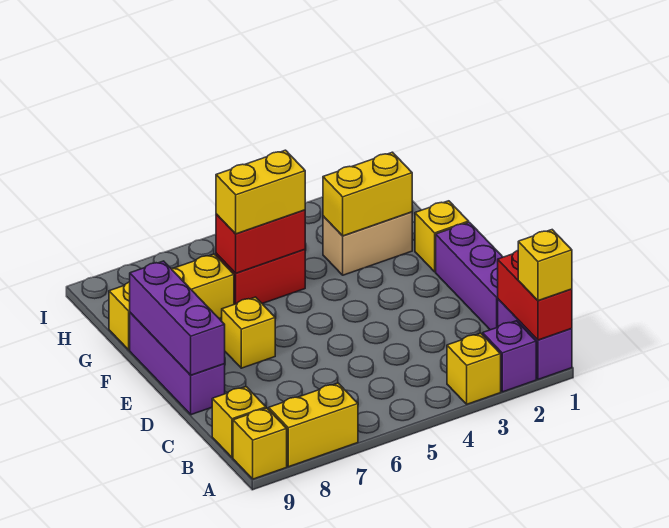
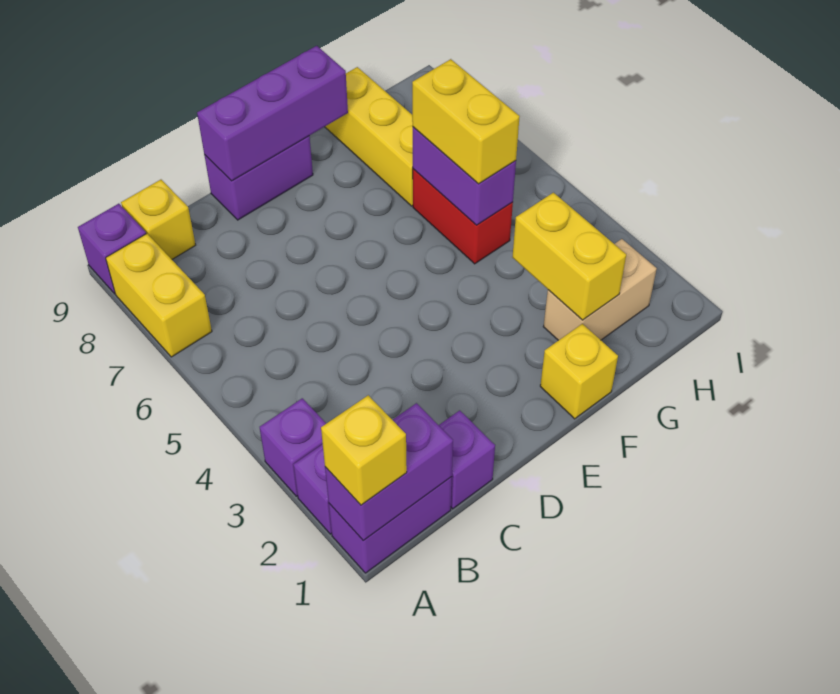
red 1x2 brick [498,250,572,340] -> purple 1x2 brick [325,403,453,541]
yellow 1x1 brick [447,333,501,404] -> purple 1x1 brick [260,398,326,496]
yellow 1x1 brick [233,408,287,479] -> purple 1x1 brick [78,204,146,294]
purple 1x3 brick [436,222,502,330] -> purple 1x1 brick [439,410,495,509]
purple 1x3 brick [130,313,225,415] -> purple 1x2 brick [204,136,313,220]
yellow 1x1 brick [222,297,275,368] -> none
tan 1x2 brick [323,212,412,275] -> tan 1x2 brick turned to [543,239,657,340]
red 1x2 brick [216,210,305,273] -> purple 1x2 brick [413,127,516,225]

